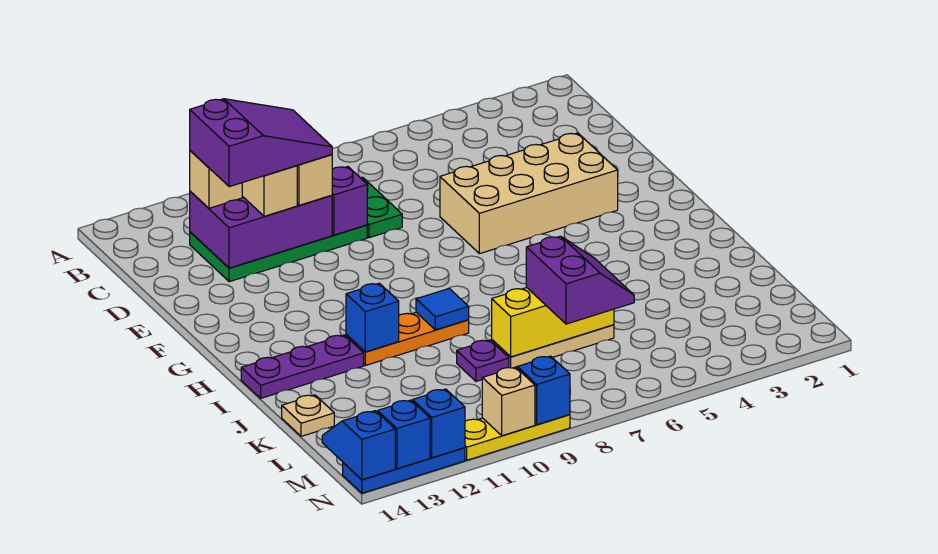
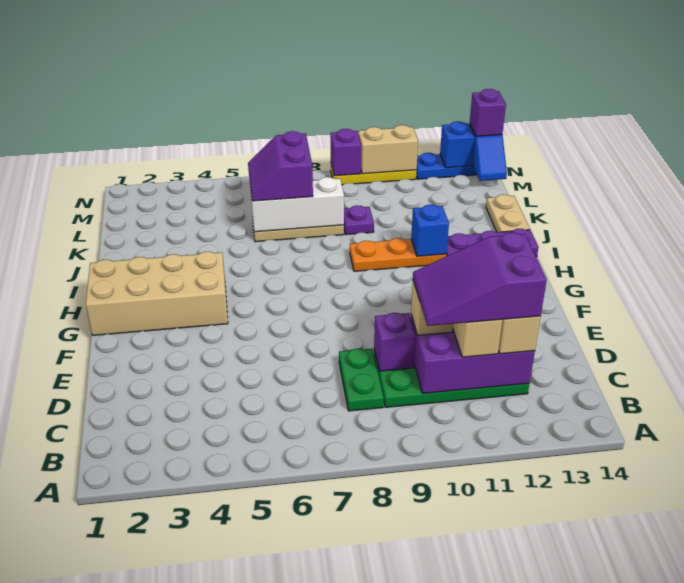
tan 2x4 brick [440,133,618,254] -> tan 2x4 brick moved to [86,252,228,335]
blue 1x1 tile [416,289,469,330] -> none
yellow 1x3 brick [492,288,614,357] -> white 1x3 brick [250,177,344,232]
tan 1x1 plate [282,395,334,436] -> tan 1x2 plate [486,194,530,232]
blue 1x1 brick [517,356,570,425] -> purple 1x1 brick [330,129,361,176]
tan 1x1 brick [482,367,535,436] -> tan 1x2 brick [359,125,418,174]
blue 1x1 brick [413,389,465,458] -> none
none -> purple 1x1 brick [470,89,506,136]

